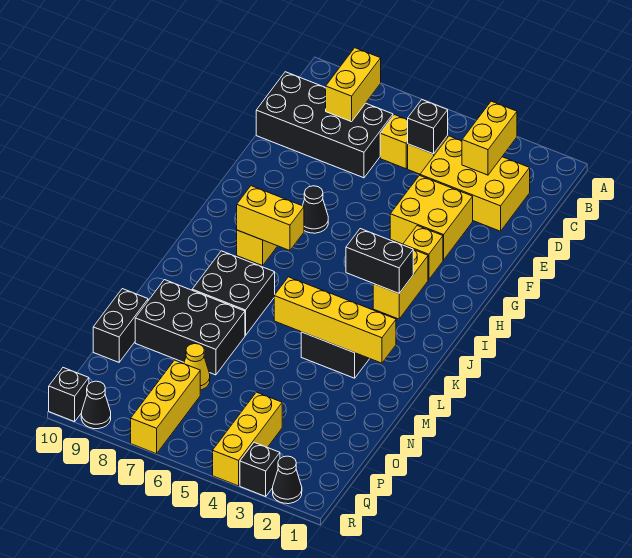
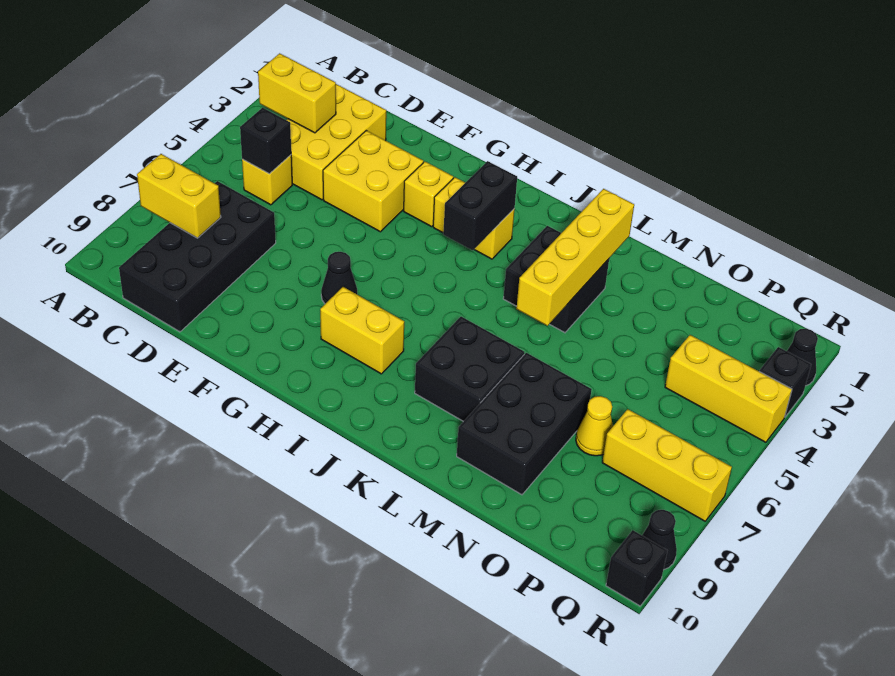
yellow 1x1 brick [380,115,408,169] -> none
yellow 1x2 brick [237,186,304,251] -> none
black 1x2 brick [93,289,148,362] -> none

